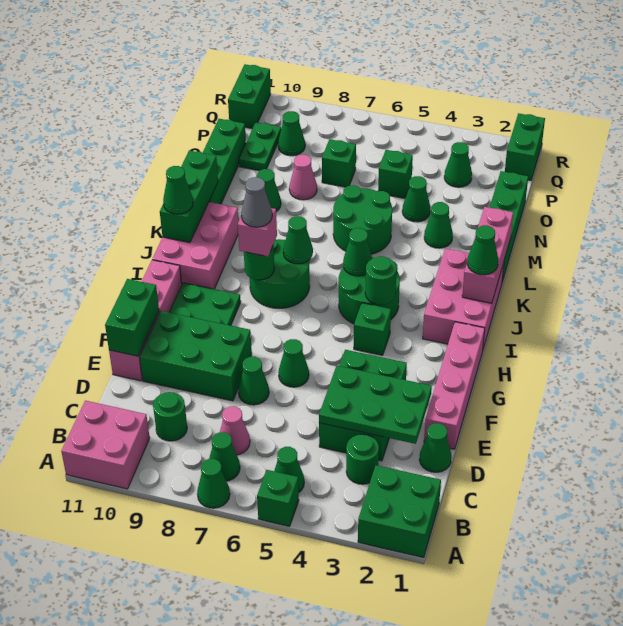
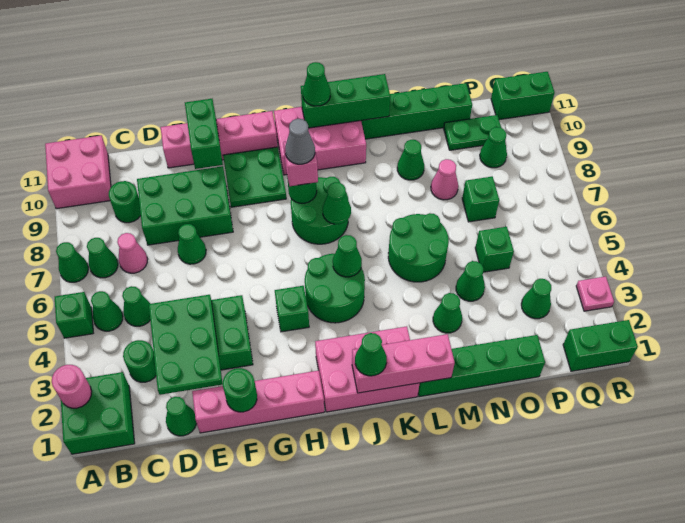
none -> pink 1x1 round brick [52,365,92,408]
green 2x3 brick [140,311,252,401] -> green 2x3 brick turned to [137,166,233,245]
green 1x2 brick [105,279,159,356] -> green 1x2 brick turned to [185,99,223,169]
green 1x1 cone [278,339,309,387] -> green 1x1 cone moved to [122,286,150,326]
green 1x1 round brick [365,256,396,305] -> green 1x1 round brick moved to [222,368,257,412]
none -> pink 1x1 plate [576,276,614,311]

